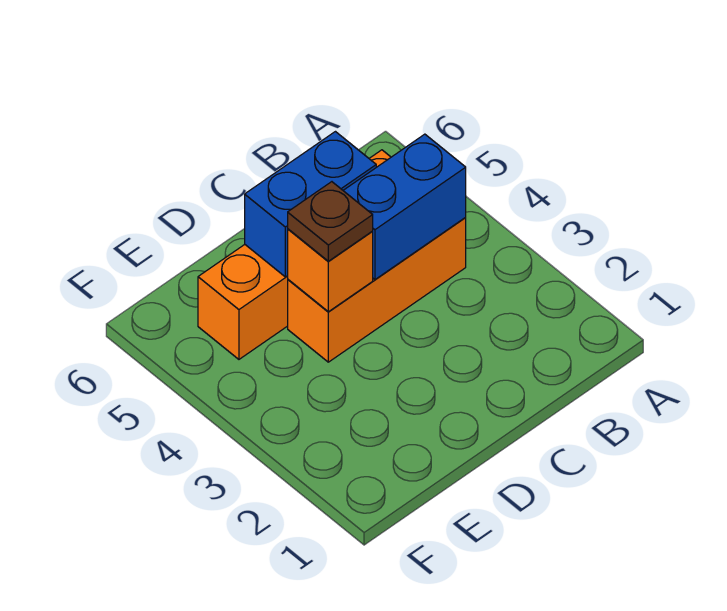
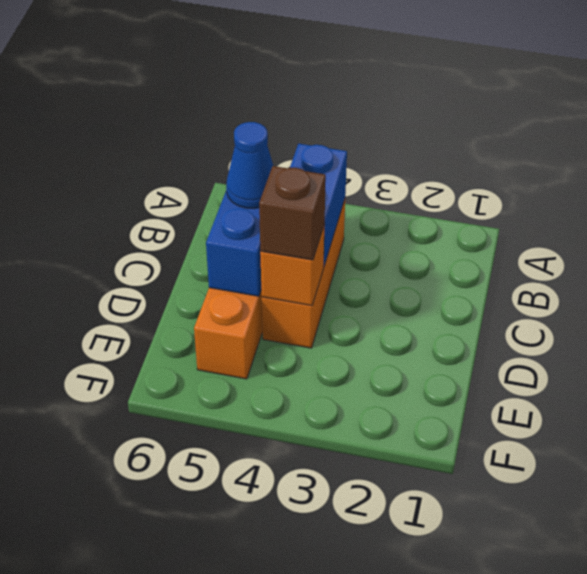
none -> blue 1x1 cone [226,122,273,209]
brown 1x1 plate [288,182,373,261] -> brown 1x1 brick [259,166,326,260]

